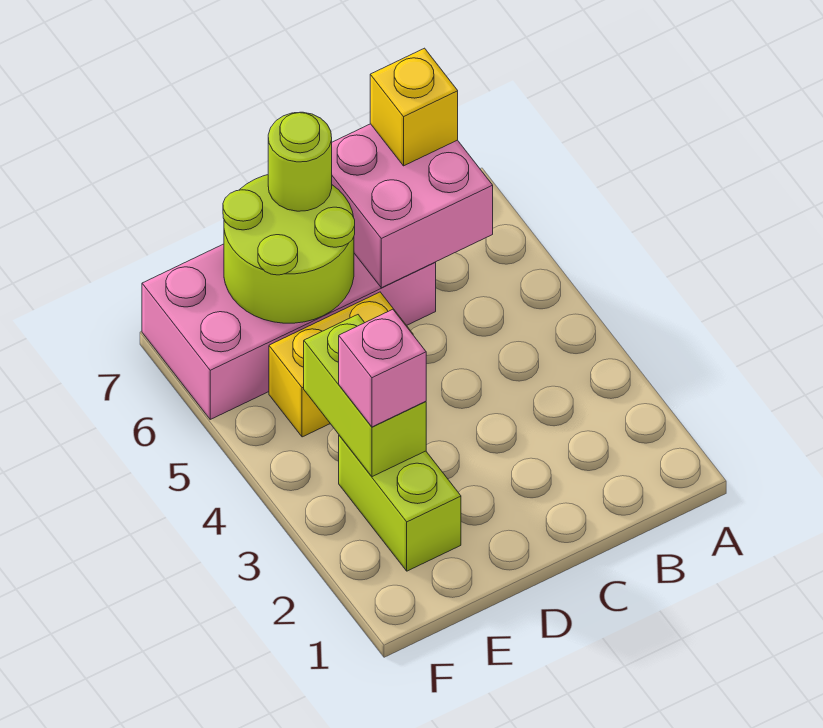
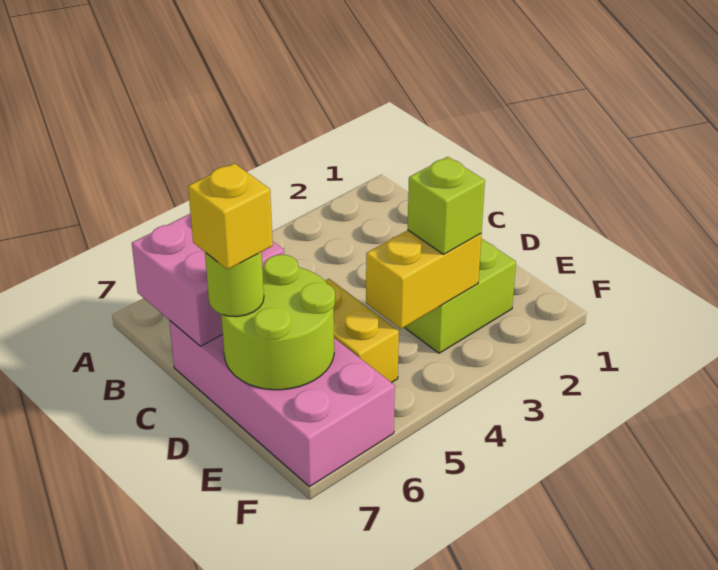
yellow 1x1 brick [370,48,458,166] -> yellow 1x1 brick moved to [188,163,273,270]
lime 1x2 brick [304,315,426,477] -> yellow 1x2 brick [366,230,482,329]
pink 1x1 brick [339,309,426,427] -> lime 1x1 brick [408,157,485,254]

